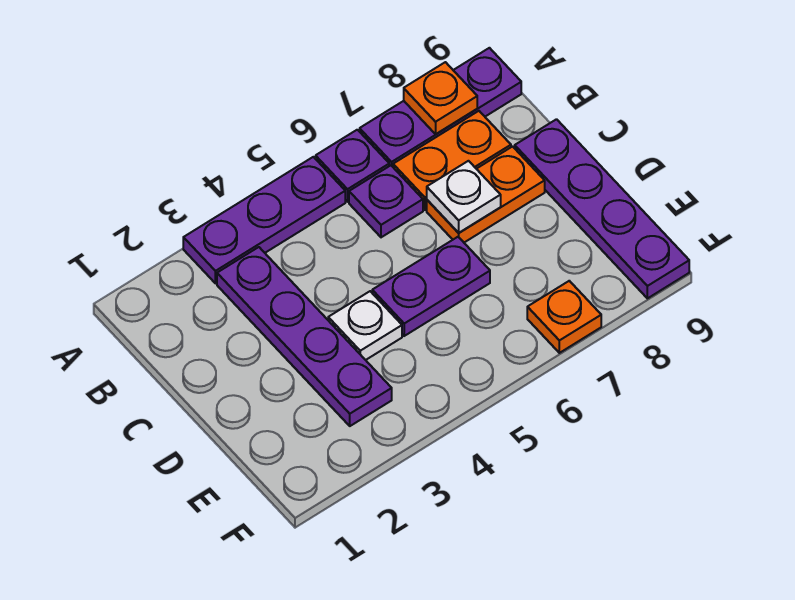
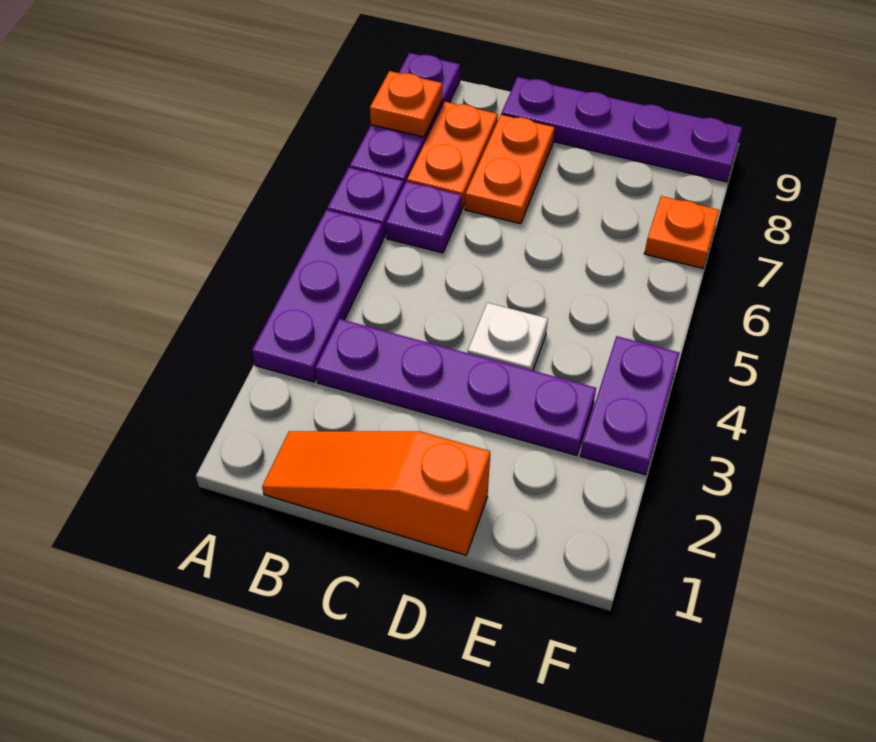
none -> orange 1x3 slope [262,431,490,555]
white 1x1 plate [427,161,501,233] -> none
purple 1x2 plate [372,237,490,336] -> purple 1x2 plate moved to [580,336,680,475]

